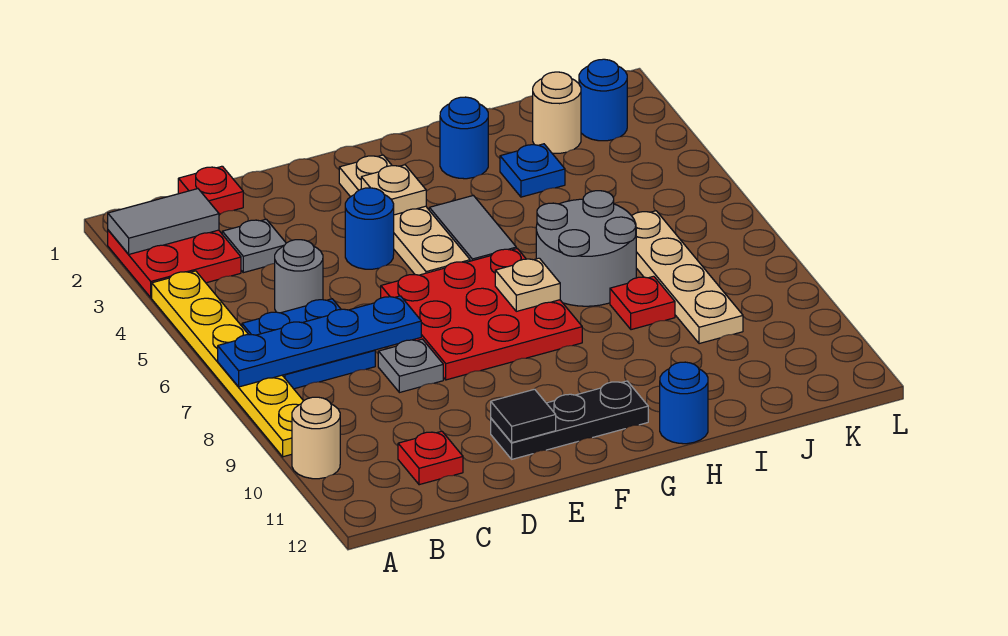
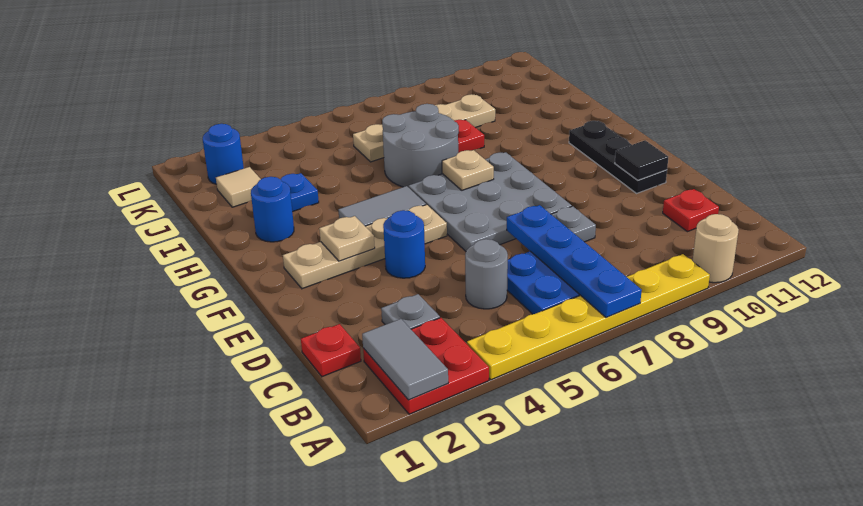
red 3x3 plate [381,249,582,380] -> grey 3x3 plate [408,152,572,251]
blue 1x1 round brick [660,362,708,444] -> none
tan 1x1 round brick [533,72,581,153] -> tan 1x1 tile [216,167,261,207]

